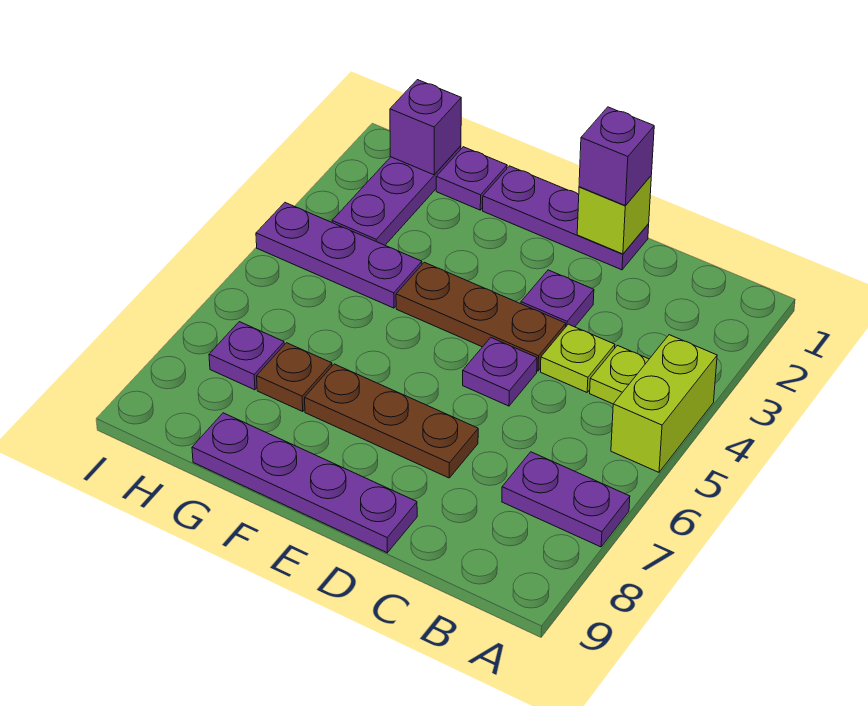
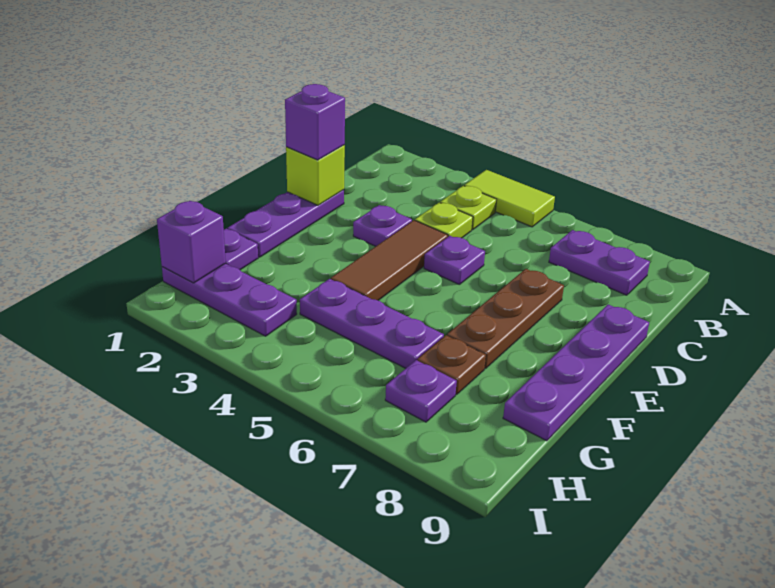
lime 1x2 brick [611,335,717,472] -> lime 1x2 tile [464,170,555,227]
purple 1x2 plate [502,452,630,547] -> purple 1x2 plate turned to [549,230,650,295]
brown 1x3 plate [396,262,566,371] -> brown 1x3 tile [331,220,448,300]
purple 1x3 plate [256,203,422,308] -> purple 1x3 plate turned to [300,279,444,368]

